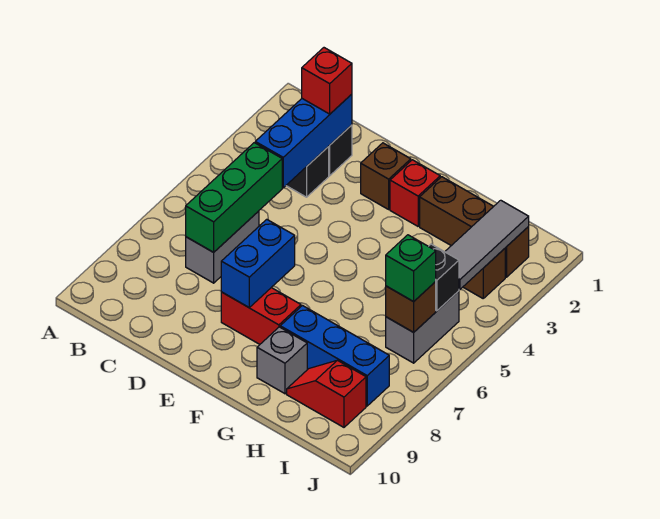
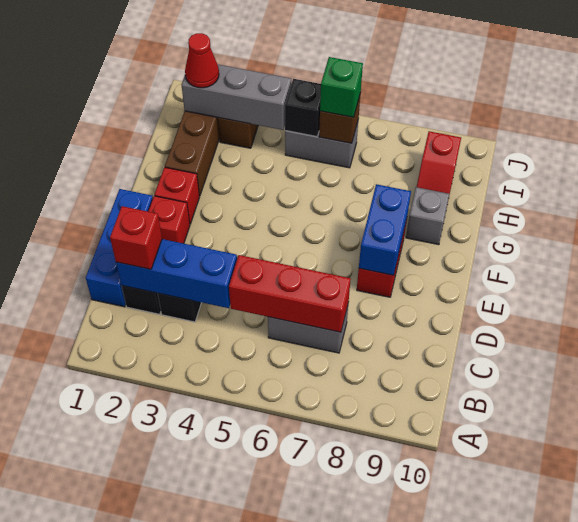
green 1x3 brick [186,143,282,252] -> red 1x3 brick [229,255,351,332]
brown 1x1 brick [361,143,411,209] -> red 1x1 brick [148,196,190,243]
blue 1x2 brick [221,219,295,307] -> blue 1x2 brick turned to [359,184,411,275]
blue 1x3 brick [280,306,389,406] -> blue 1x3 brick moved to [86,189,153,307]
grey 1x3 tile [445,200,529,289] -> grey 1x3 brick [182,65,291,130]
none -> red 1x1 cone [185,33,219,88]

